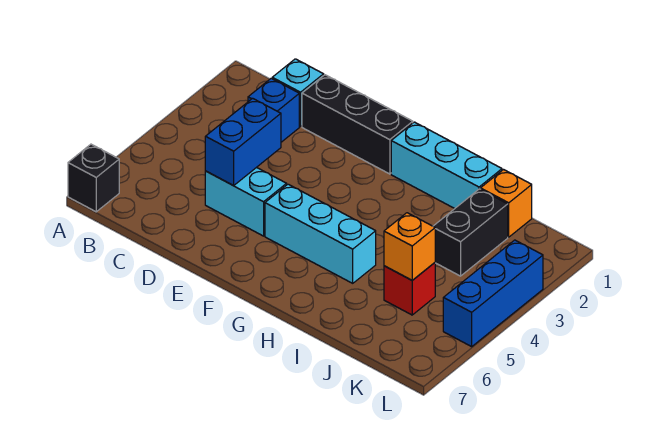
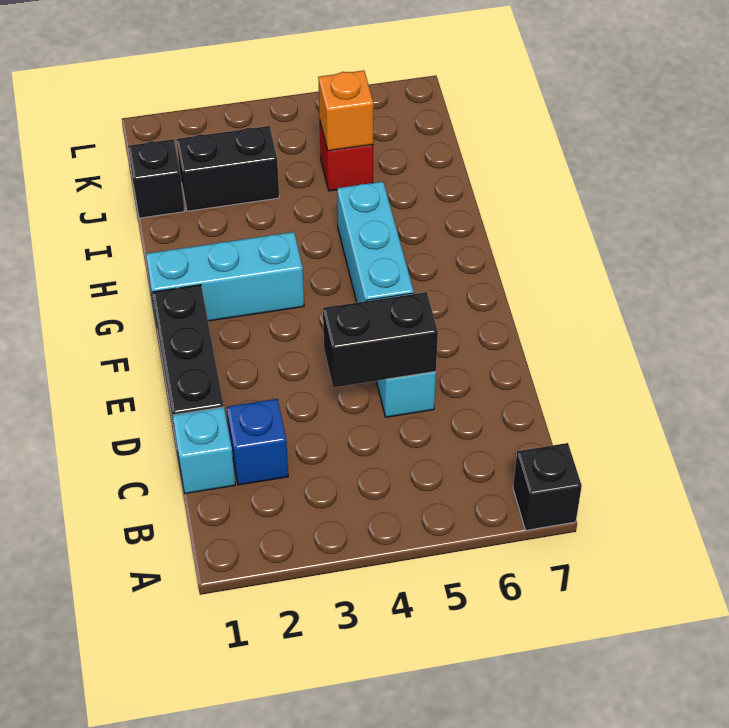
blue 1x2 brick [205,98,281,186] -> black 1x2 brick [323,292,438,387]
cyan 1x3 brick [391,122,502,209] -> cyan 1x3 brick turned to [146,232,304,324]
orange 1x1 brick [481,170,532,237] -> black 1x1 brick [128,139,184,218]
blue 1x3 brick [443,240,543,347] -> none

